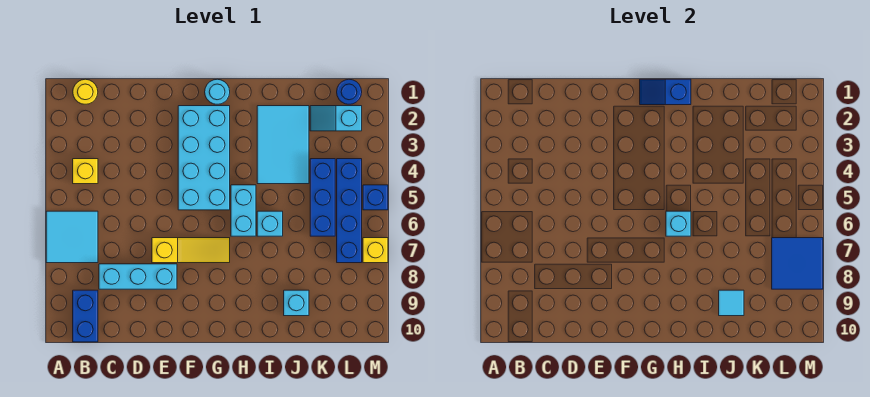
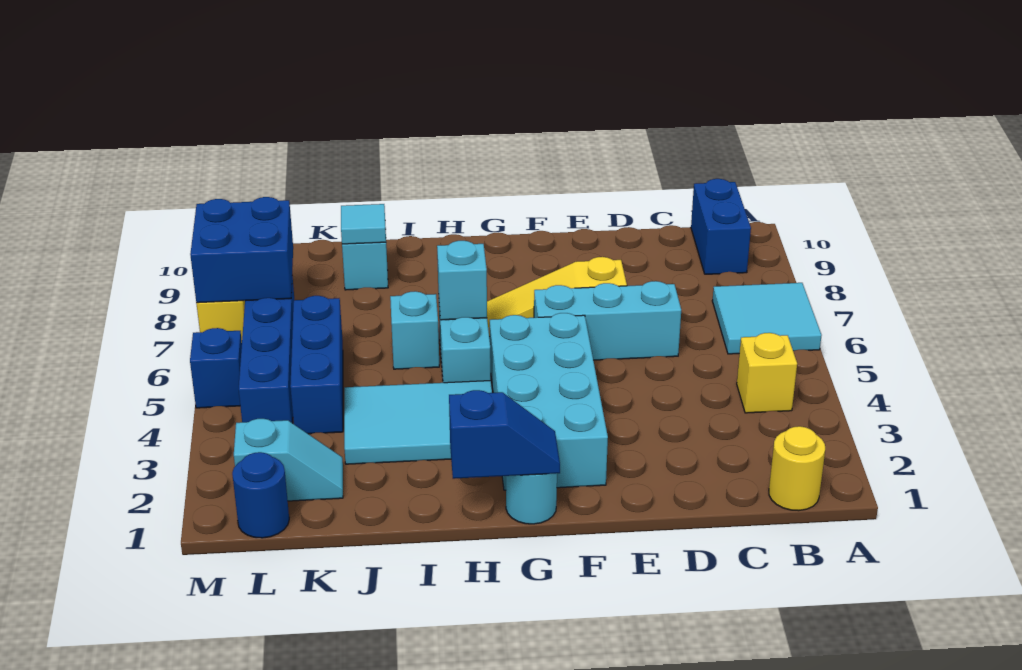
cyan 1x3 brick [99,264,177,289] -> cyan 1x3 brick moved to [534,281,681,360]
cyan 2x3 tile [257,106,309,184] -> cyan 2x3 tile turned to [344,381,492,464]
blue 2x2 tile [772,238,823,289] -> blue 2x2 brick [190,197,293,303]

